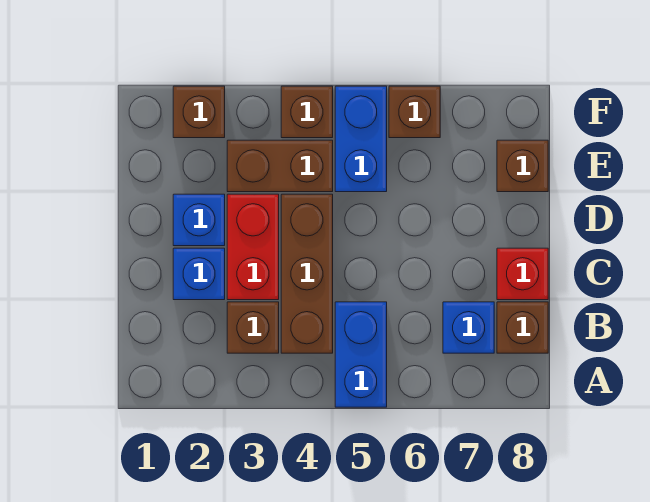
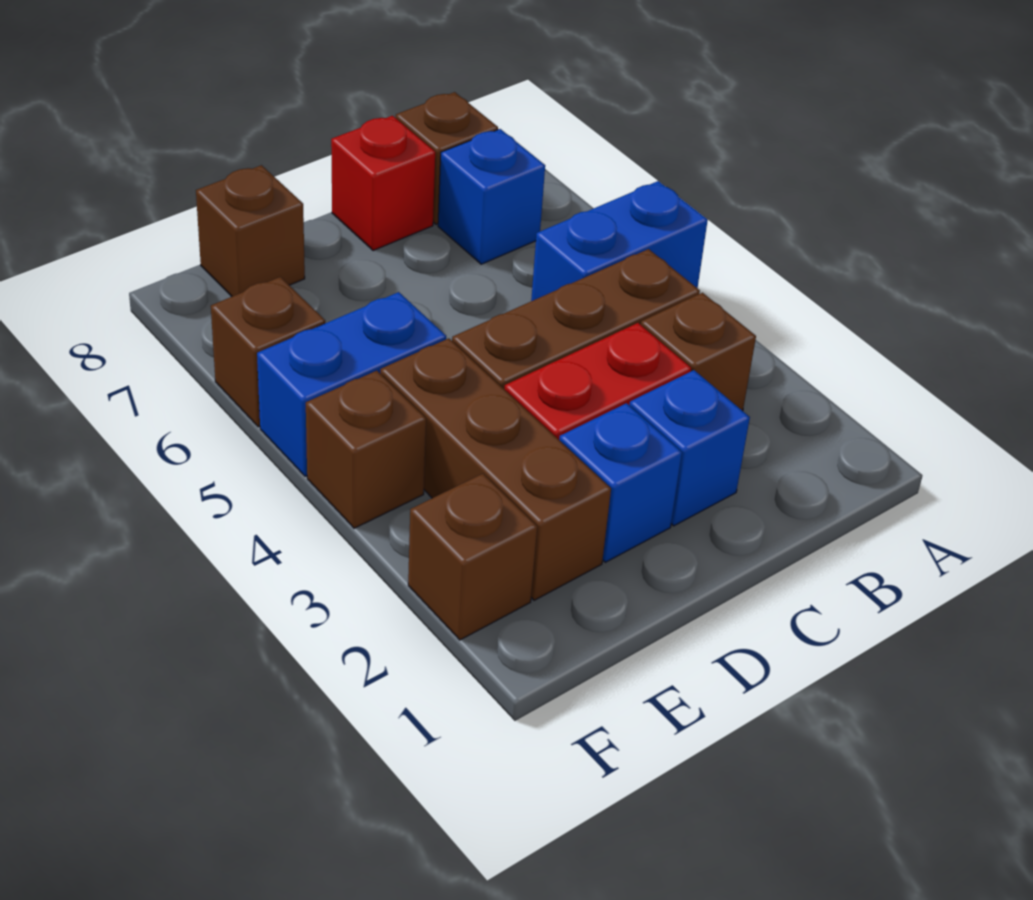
brown 1x2 brick [227,140,333,192] -> brown 1x3 brick [380,338,611,600]

